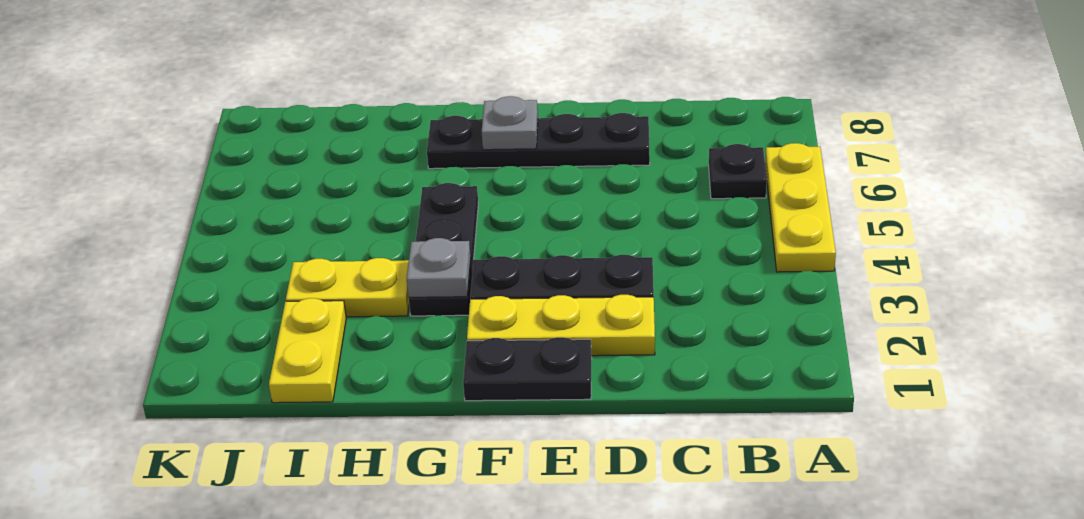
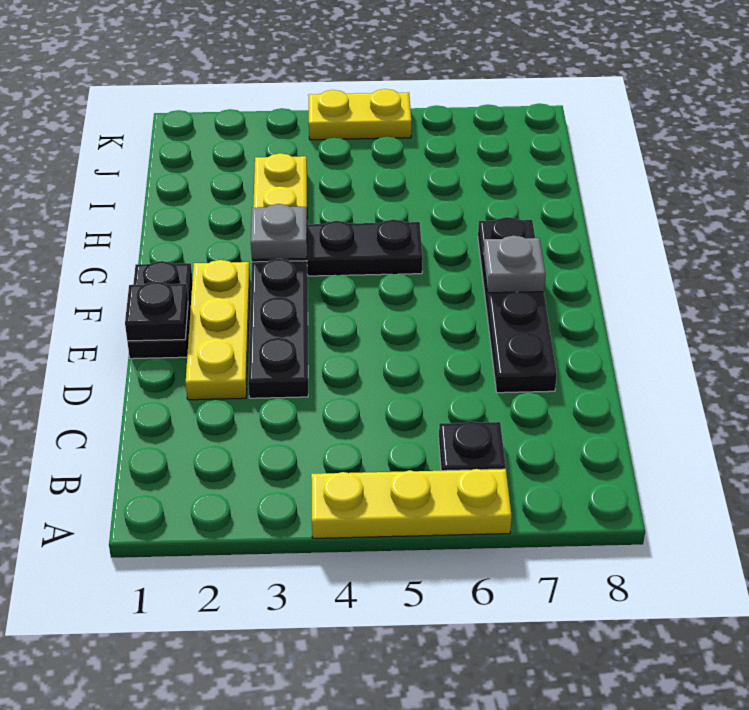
none -> black 1x1 plate [125,282,188,341]
yellow 1x2 plate [269,298,346,403] -> yellow 1x2 plate moved to [308,89,411,140]

